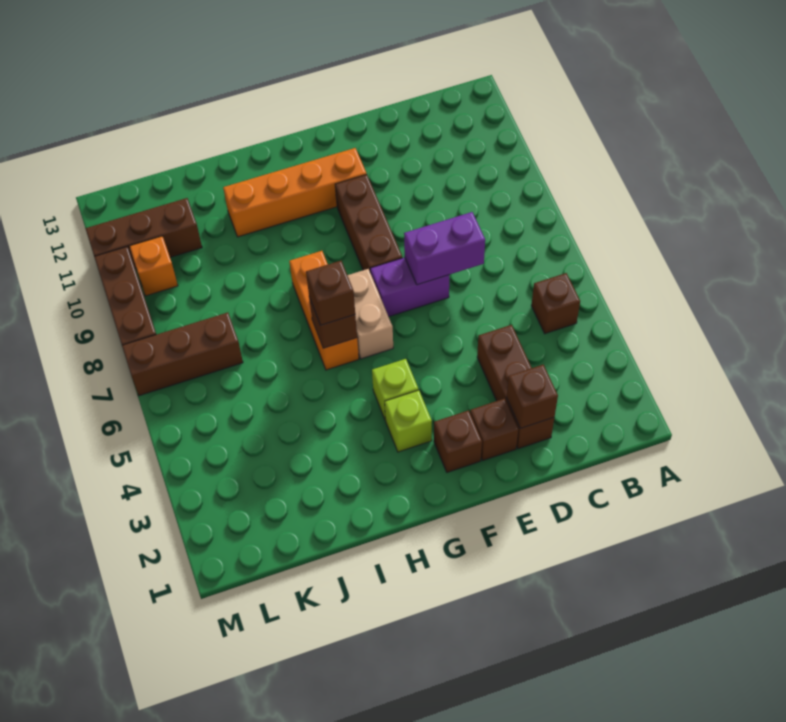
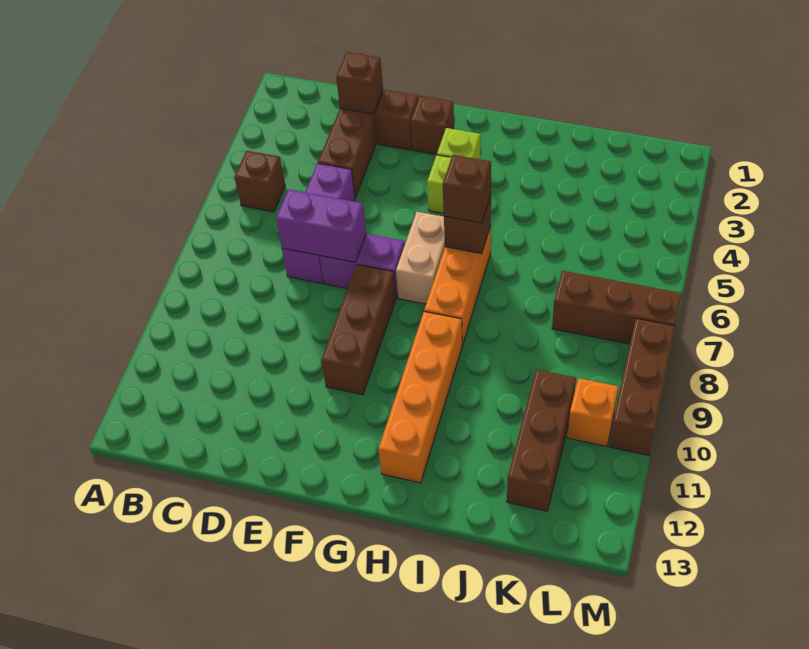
none -> purple 1x3 brick [282,163,355,283]
orange 1x4 brick [223,148,367,237] -> orange 1x4 brick turned to [378,312,462,483]
brown 1x3 brick [85,198,202,268] -> brown 1x3 brick turned to [507,370,576,511]

